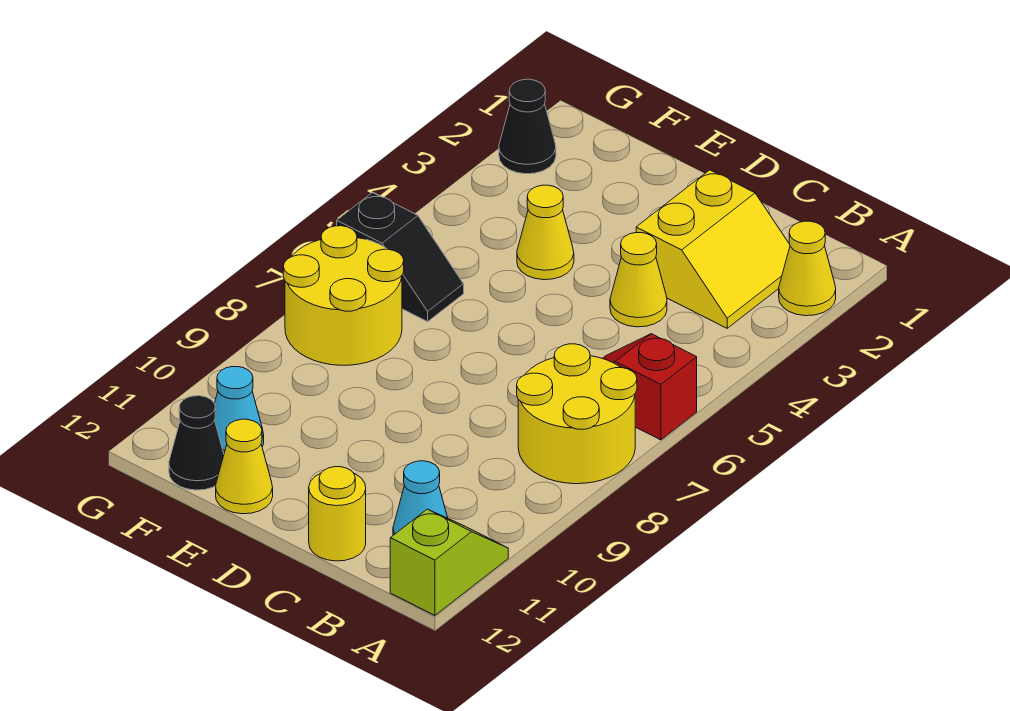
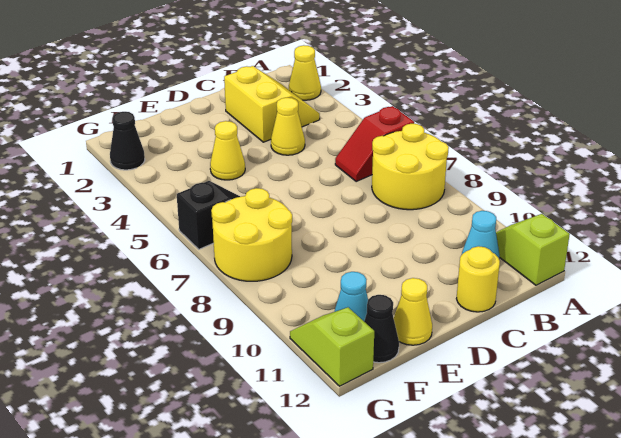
none -> lime 1x2 slope [290,307,374,386]

